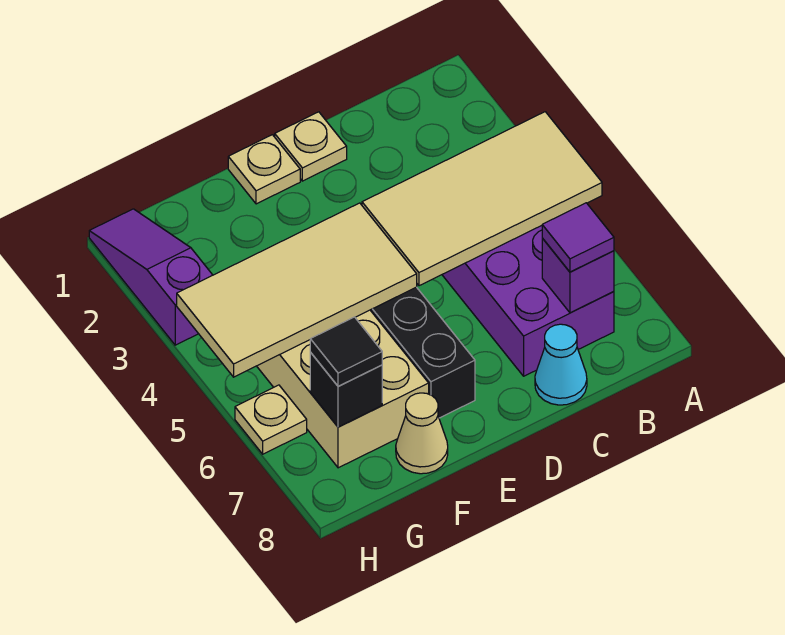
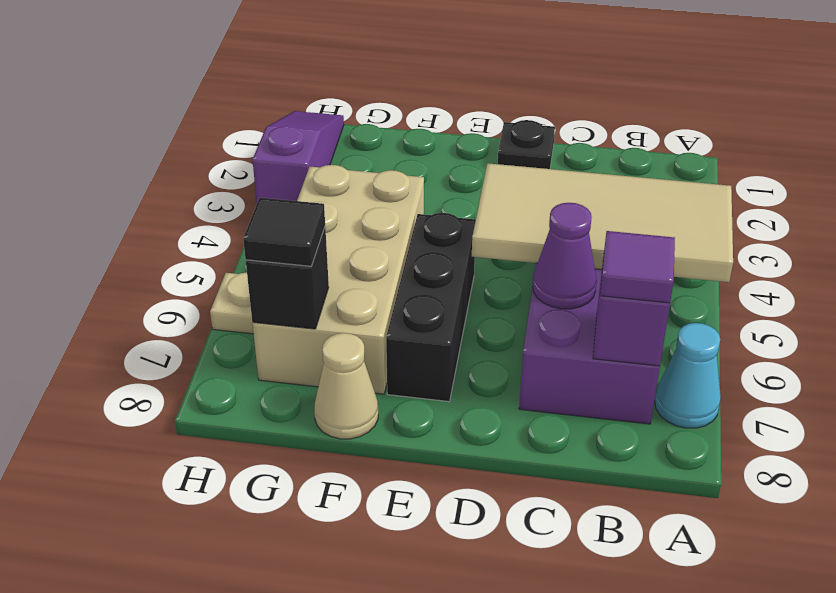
none -> purple 1x1 cone [533,203,597,309]
cyan 1x1 cone [535,324,587,405] -> cyan 1x1 cone moved to [655,323,721,428]
tan 1x1 plate [275,112,347,181] -> black 1x1 plate [498,120,555,169]
tan 1x1 plate [228,135,300,204] -> none
tan 2x4 tile [177,203,417,377] -> none

